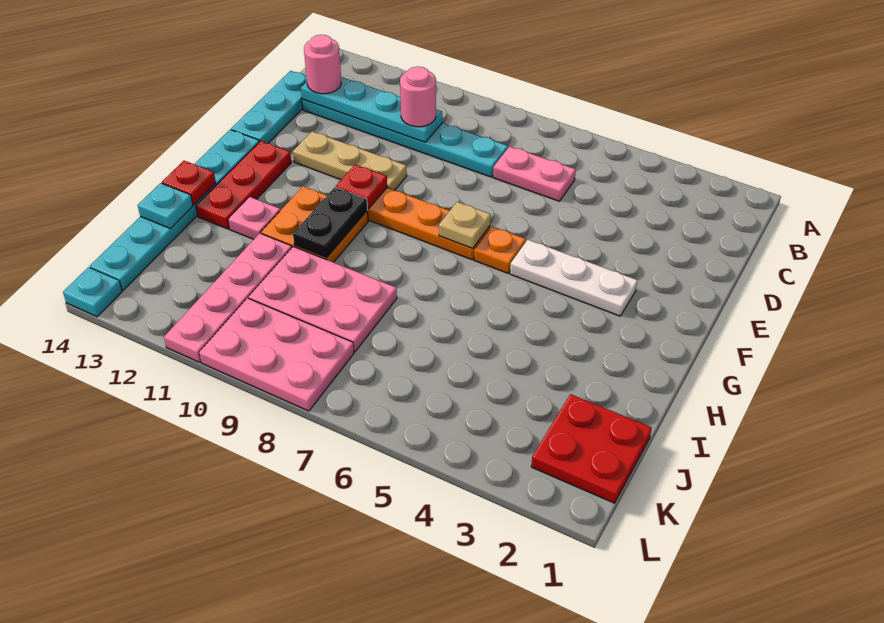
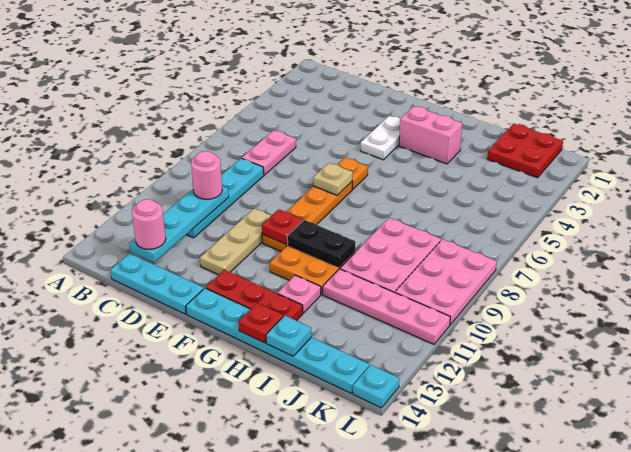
cyan 1x6 plate [302,99,508,177] -> cyan 1x4 plate [186,158,264,238]
white 1x3 plate [510,240,637,316] -> white 1x2 plate [360,116,400,160]
none -> pink 1x2 brick [399,106,462,164]

